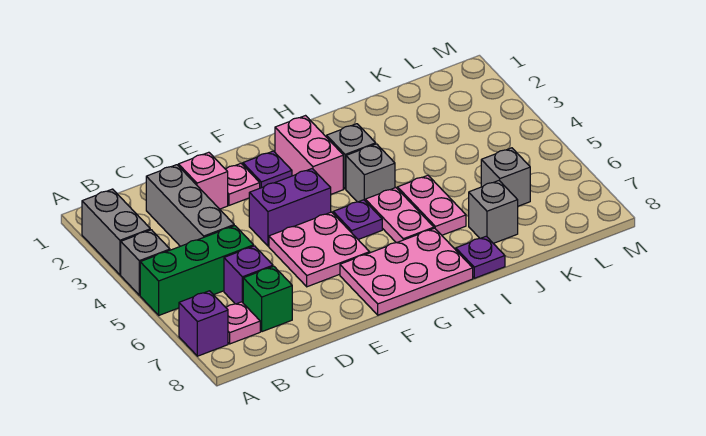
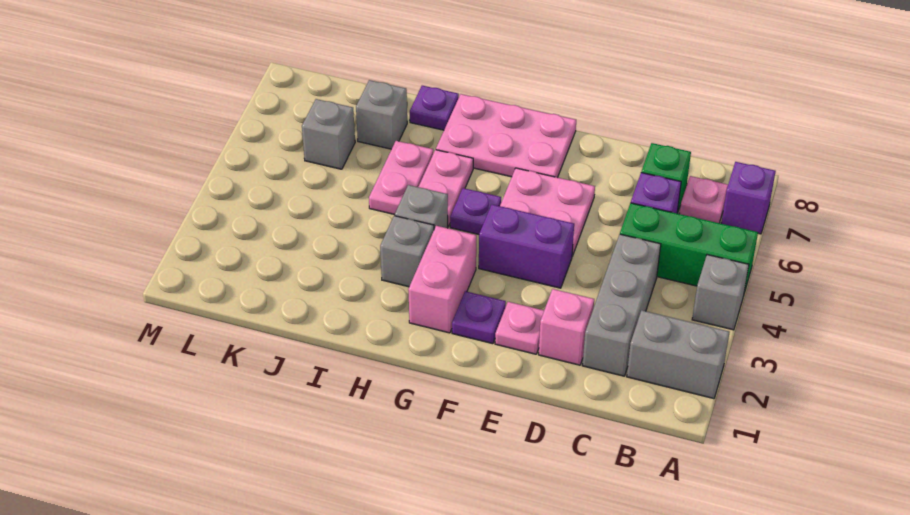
grey 1x2 brick [82,189,150,275] -> grey 1x2 brick turned to [627,310,729,399]

